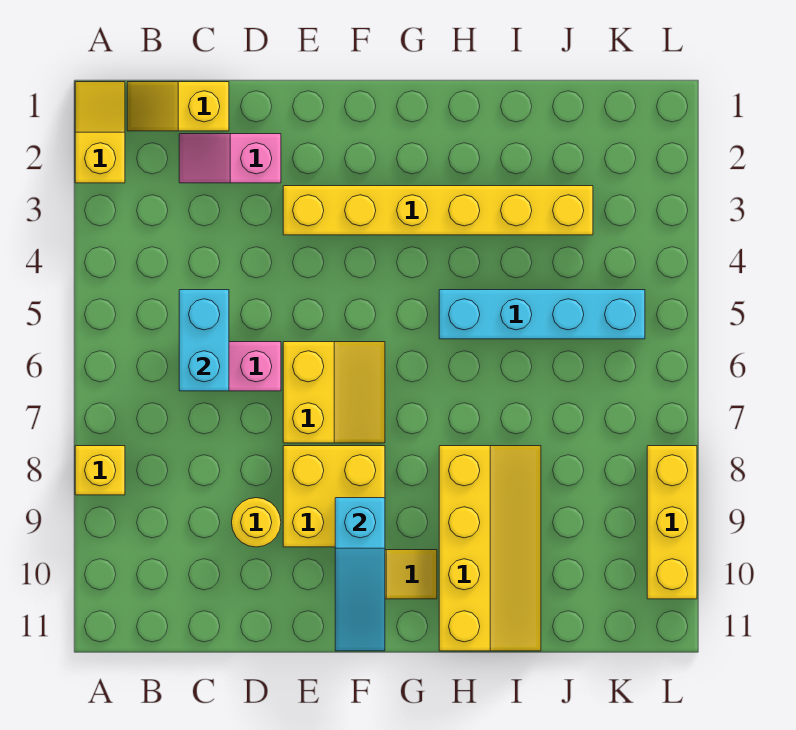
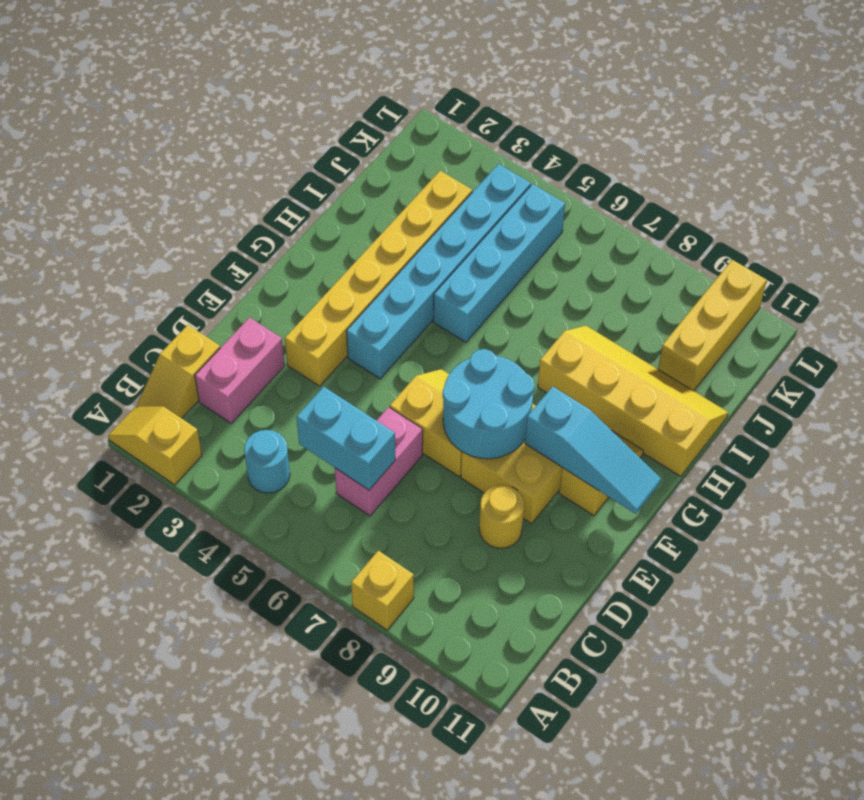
none -> cyan 1x1 round brick [244,430,290,493]
pink 1x2 slope [179,134,281,183] -> pink 1x2 brick [195,318,285,423]
none -> cyan 2x2 round brick [443,349,534,459]
none -> cyan 1x6 brick [346,164,531,379]
yellow 1x3 brick [647,446,697,599] -> yellow 1x3 brick turned to [658,260,767,391]

